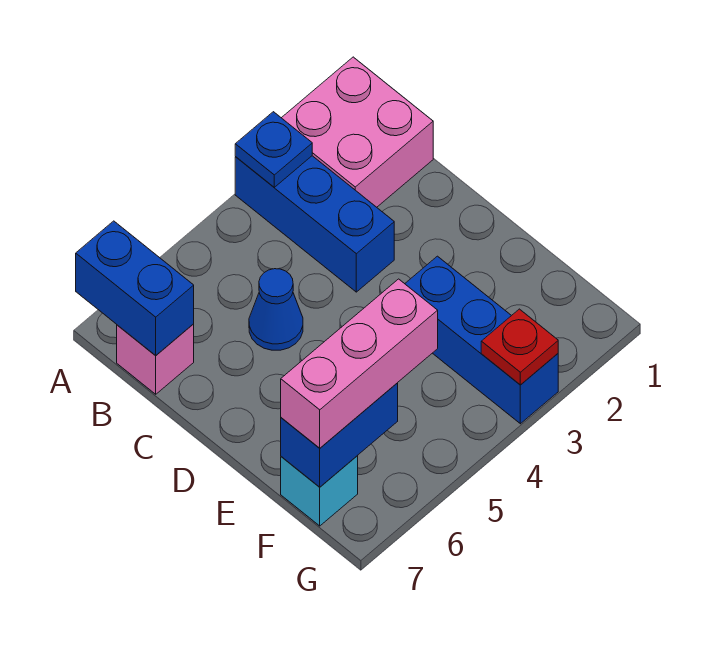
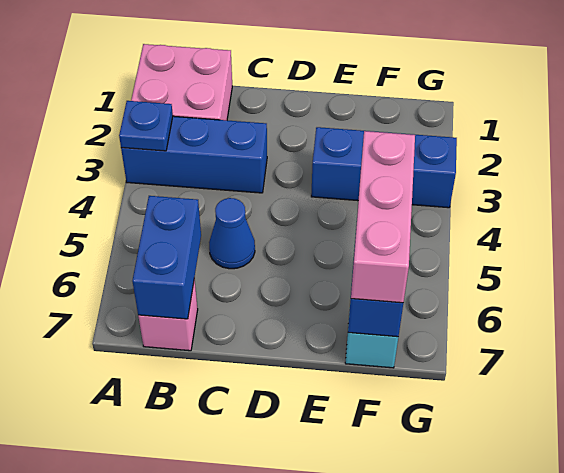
blue 1x2 brick [76,221,194,356] -> blue 1x2 brick turned to [132,196,201,319]
red 1x1 plate [481,309,558,385] -> none

